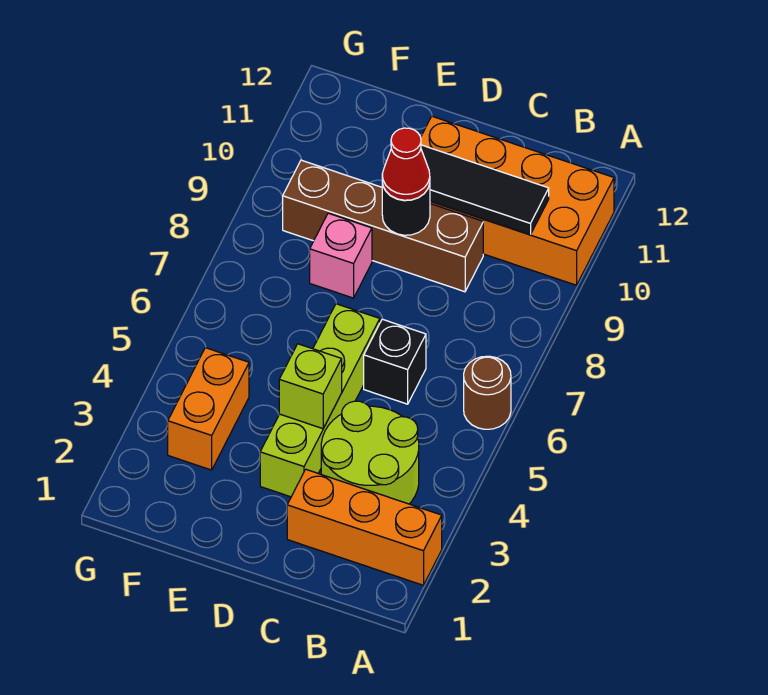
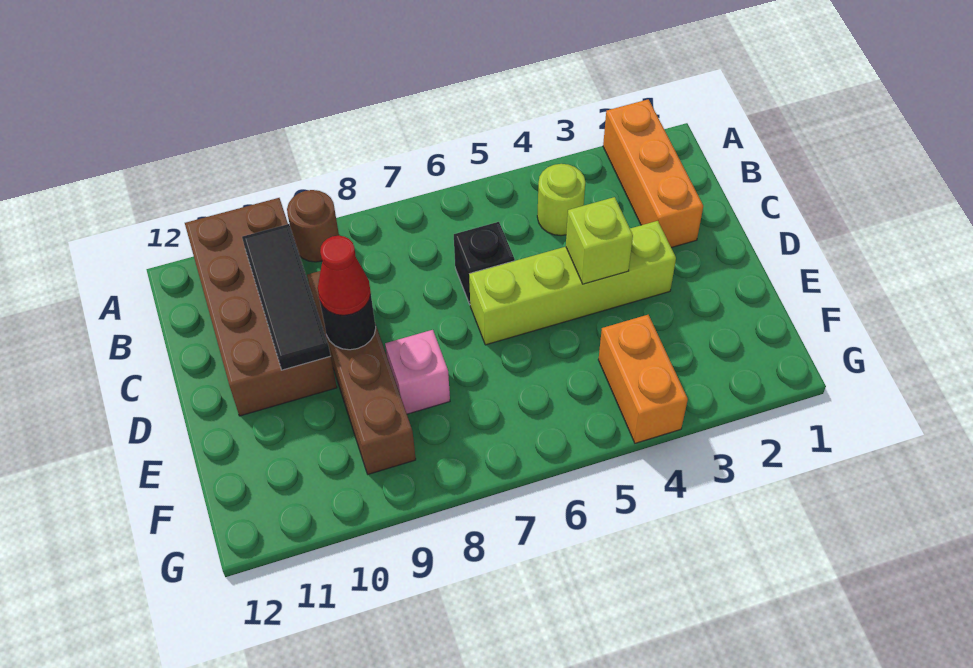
brown 1x1 round brick [464,356,511,429] -> brown 1x1 round brick moved to [287,190,339,262]
orange 2x4 brick [421,116,614,285] -> brown 2x4 brick [185,198,337,416]
lime 2x2 round brick [321,401,419,504] -> lime 1x1 round brick [537,164,585,236]
orange 1x2 brick [168,348,249,470] -> orange 1x2 brick turned to [598,315,688,443]

